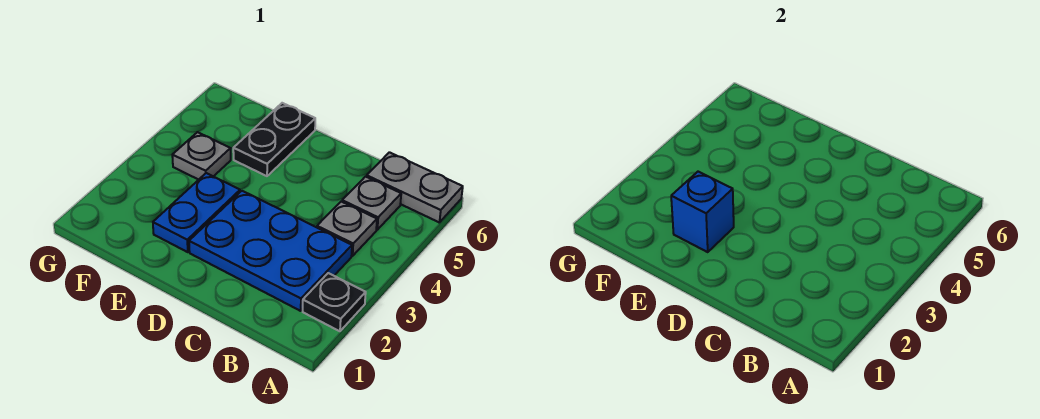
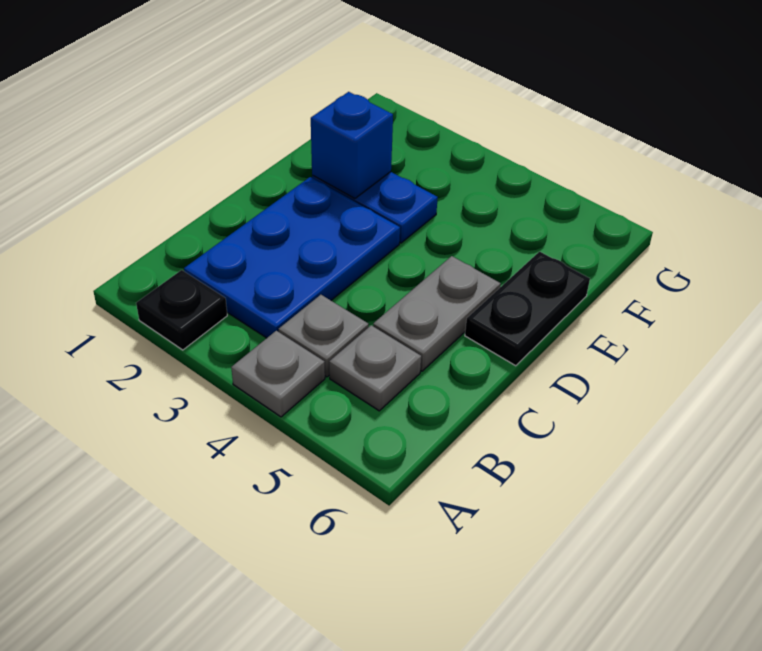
grey 1x2 plate [367,152,463,223] -> grey 1x2 plate moved to [373,256,501,371]
black 1x2 plate [233,103,315,176] -> black 1x2 plate turned to [465,252,590,366]
grey 1x1 plate [172,132,231,180] -> grey 1x1 plate moved to [231,331,325,417]

